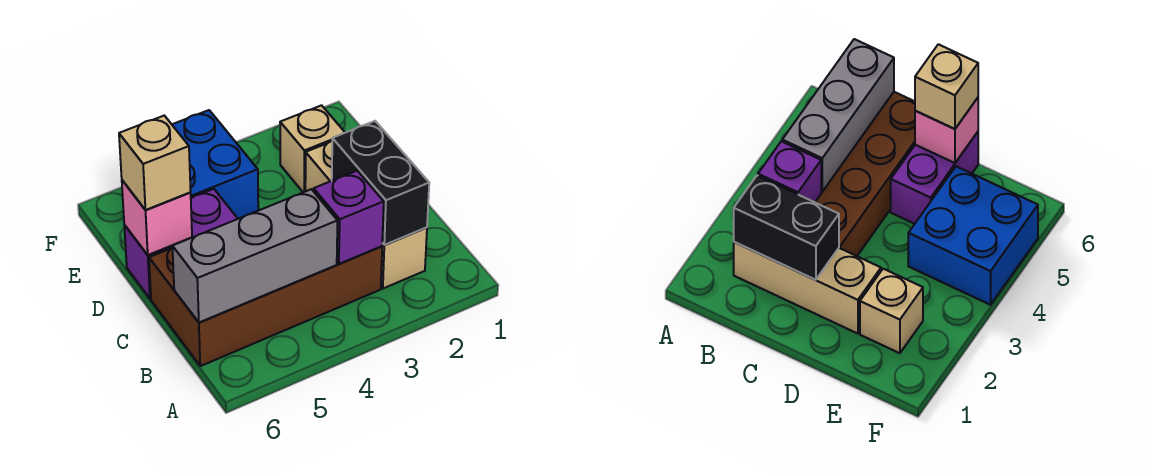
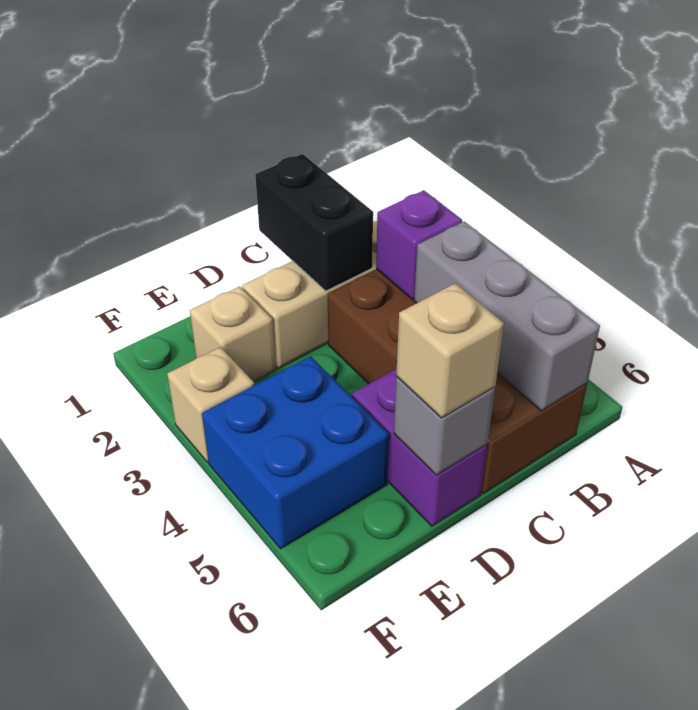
black 1x2 brick [332,121,429,245] -> black 1x2 brick turned to [255,154,373,291]
pink 1x1 brick [122,180,192,255] -> grey 1x1 brick [394,377,495,475]
none -> tan 1x1 brick [167,347,255,462]

